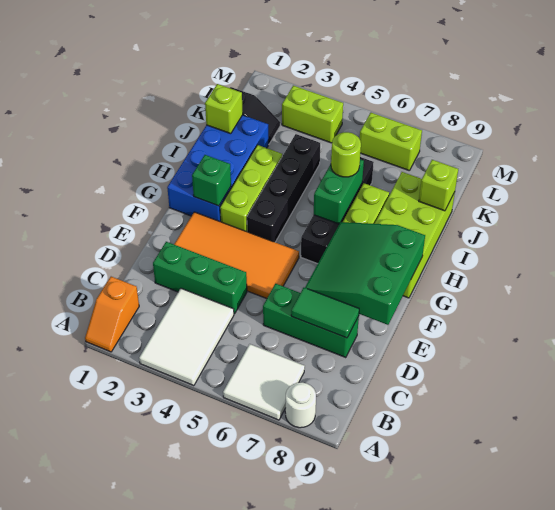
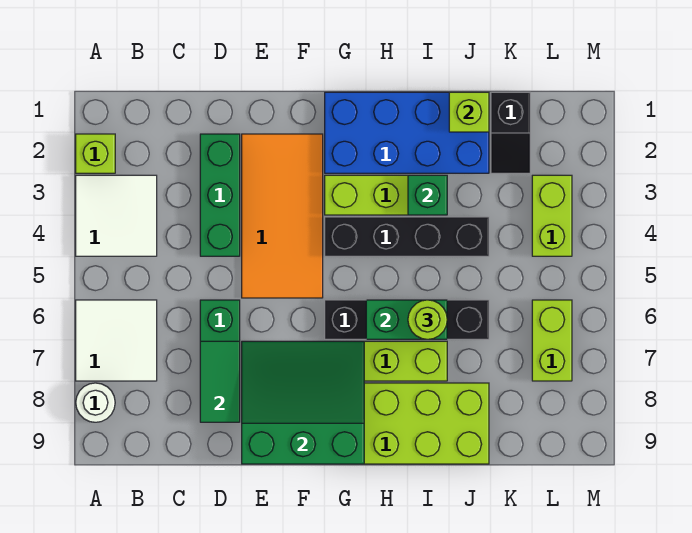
orange 1x2 slope [85,277,139,352] -> none
white 2x3 tile [139,288,234,386] -> white 2x2 tile [76,175,157,256]
green 1x1 brick [192,155,231,206] -> green 1x1 brick moved to [408,175,447,215]
lime 1x1 brick [419,160,458,211] -> lime 1x1 brick moved to [76,134,115,173]

